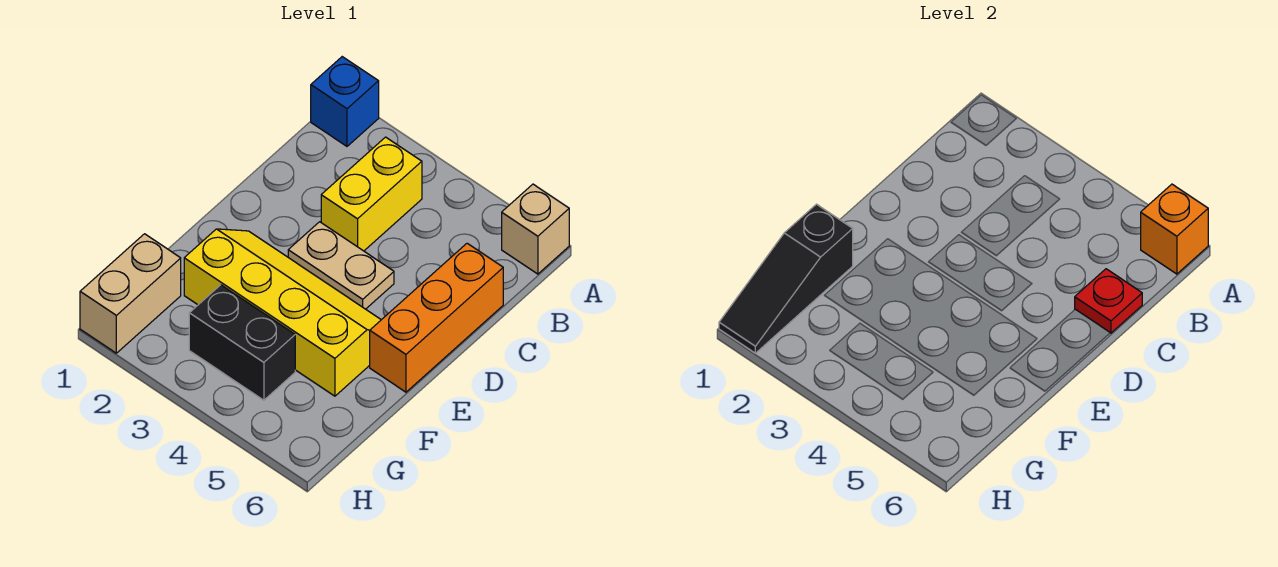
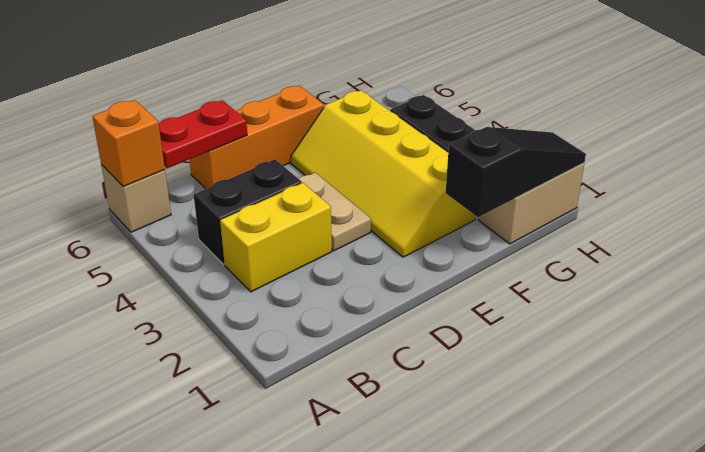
blue 1x1 brick [311,57,379,146] -> none
none -> black 1x2 brick [194,159,302,264]
red 1x1 plate [1075,269,1142,333] -> red 1x2 plate [159,100,247,168]

